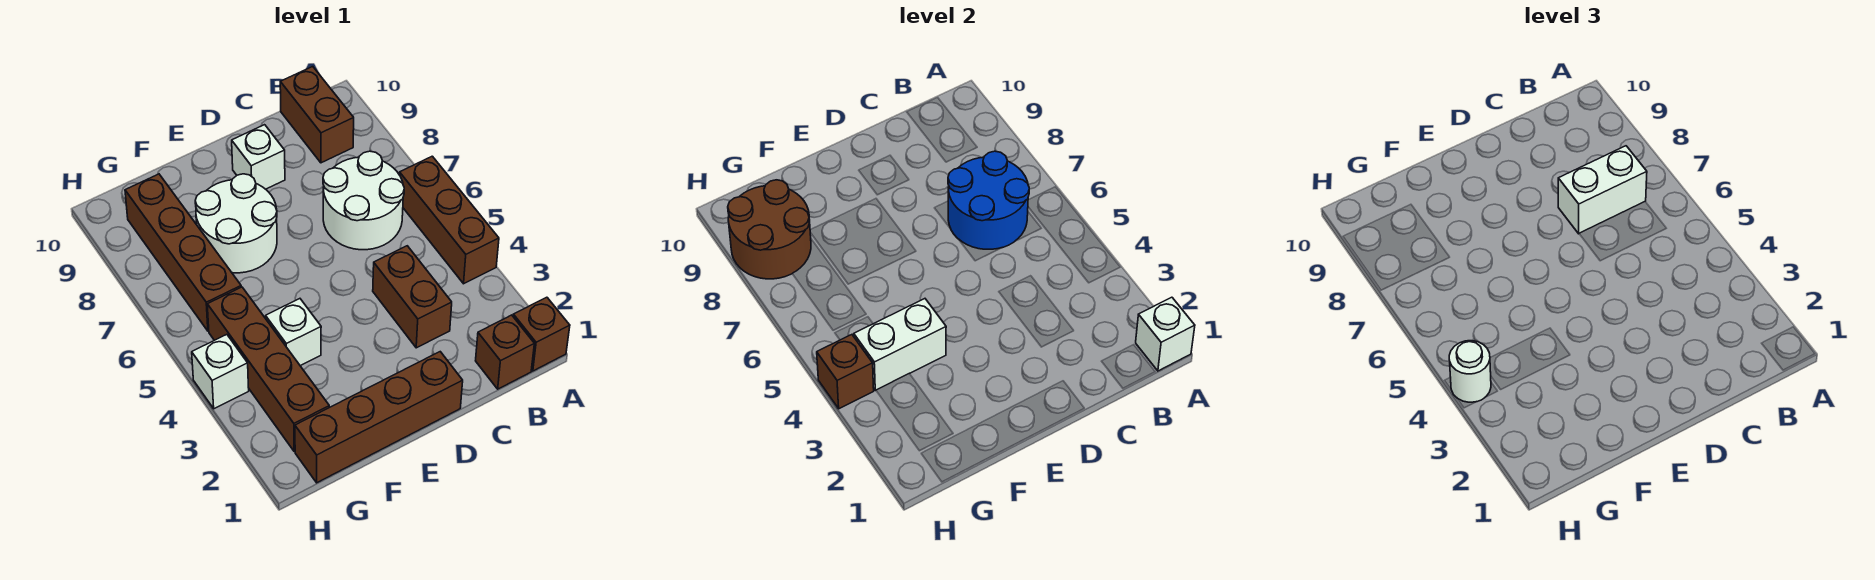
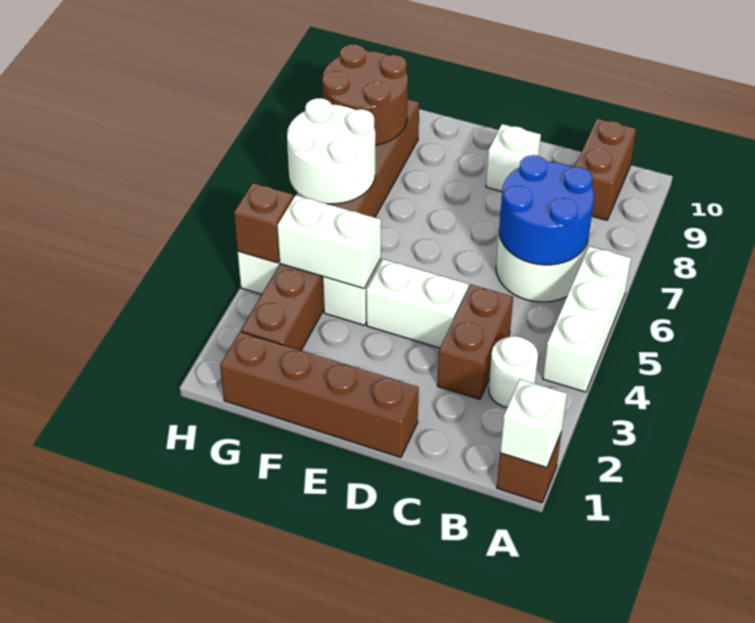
brown 1x3 brick [399,156,499,284] -> white 1x3 brick [543,246,631,392]
brown 1x1 brick [476,315,534,389] -> none
white 1x2 brick [1558,146,1647,234] -> white 1x2 brick moved to [366,259,469,348]
white 2x2 round brick [195,174,277,273] -> white 2x2 round brick moved to [287,98,375,204]
white 1x1 round brick [1449,341,1491,402] -> white 1x1 round brick moved to [489,336,538,407]

